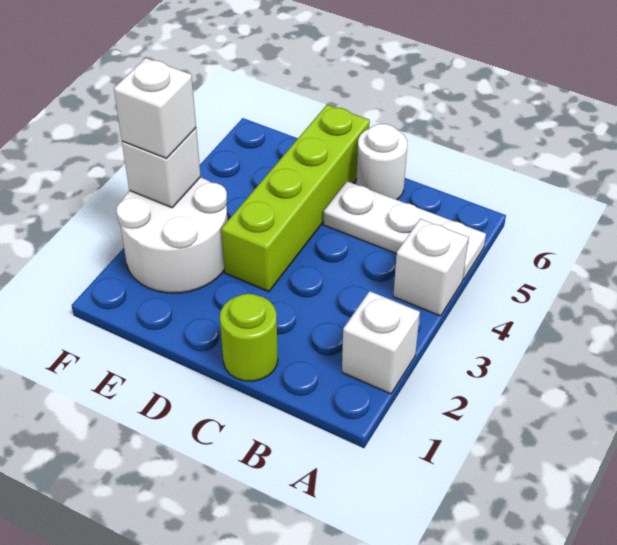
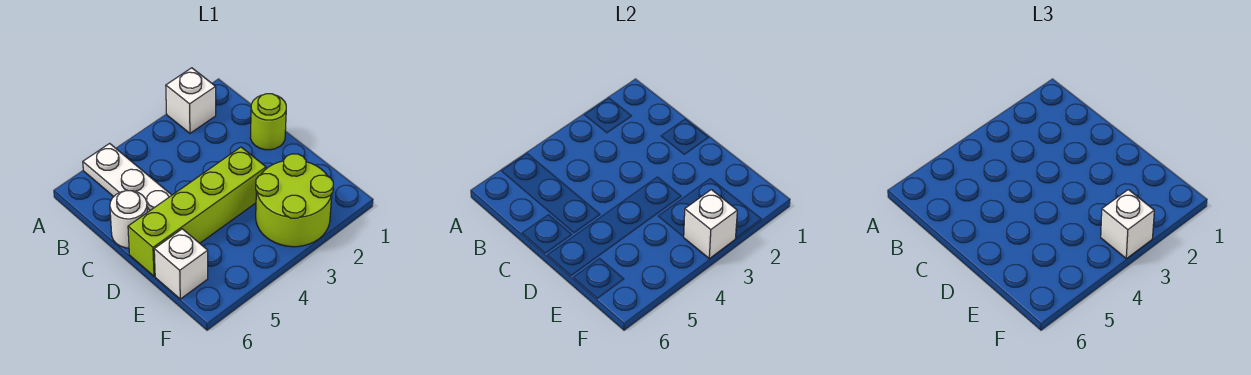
white 1x1 brick [393,219,469,316] -> white 1x1 brick moved to [154,229,208,299]
white 2x2 round brick [116,177,228,293] -> lime 2x2 round brick [256,154,333,247]

